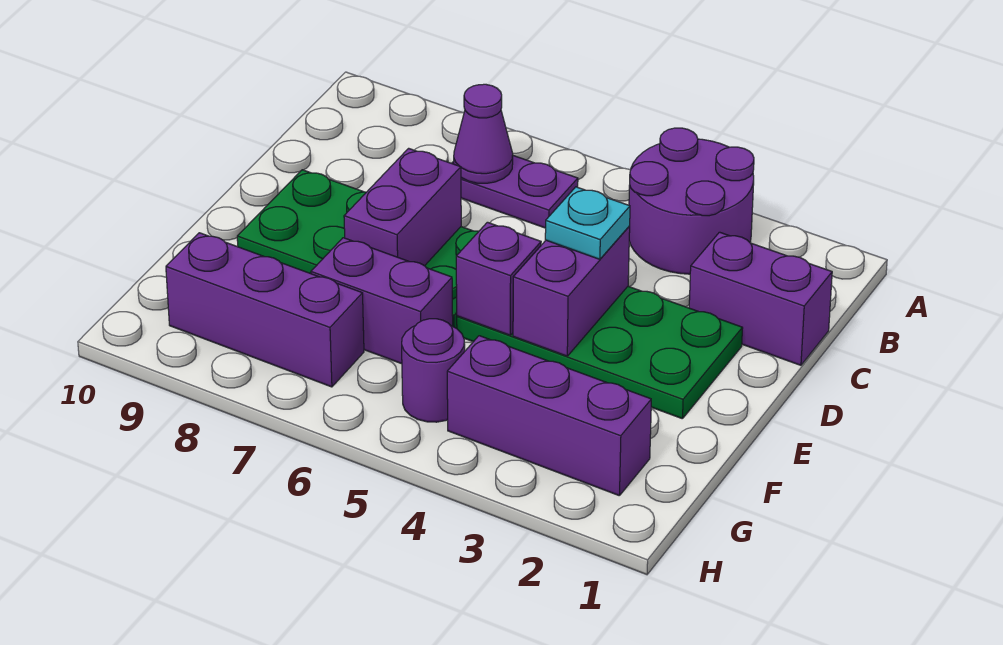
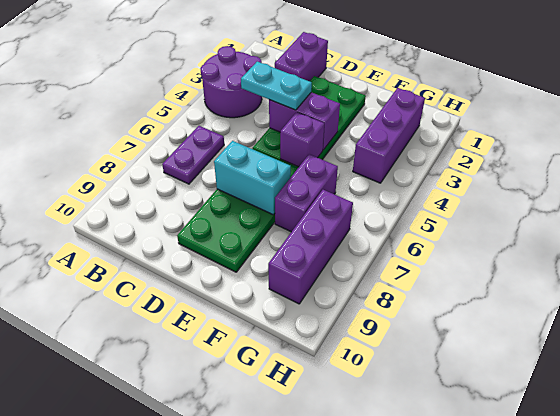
purple 1x1 cone [454,84,513,183] -> none
cyan 1x1 plate [545,187,630,259] -> cyan 1x2 plate [241,62,312,110]
purple 1x2 brick [344,148,461,266] -> cyan 1x2 brick [214,141,291,215]
purple 1x1 round brick [402,319,465,422] -> none

